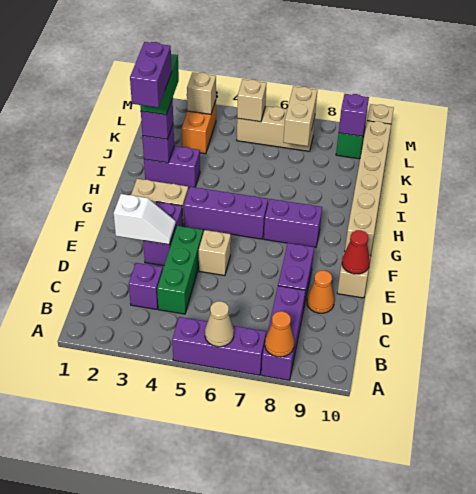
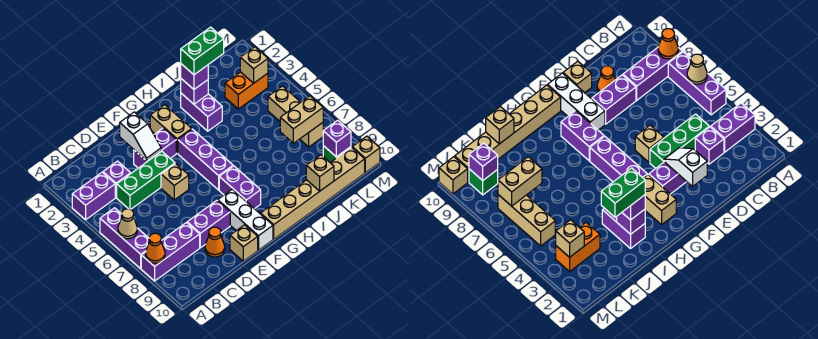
red 1x1 cone [342,230,370,274] -> none
none -> white 1x3 brick [218,189,273,250]
purple 1x2 brick [130,42,172,107] -> purple 1x2 brick moved to [72,172,115,220]
tan 1x1 brick [237,79,266,122] -> tan 1x1 brick moved to [306,155,334,191]

